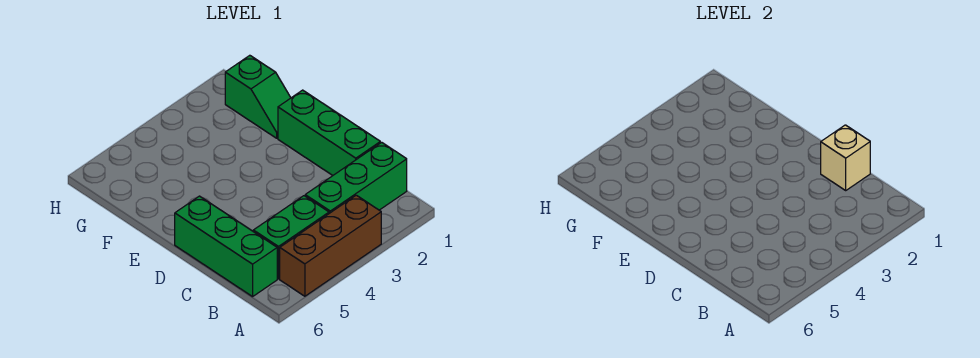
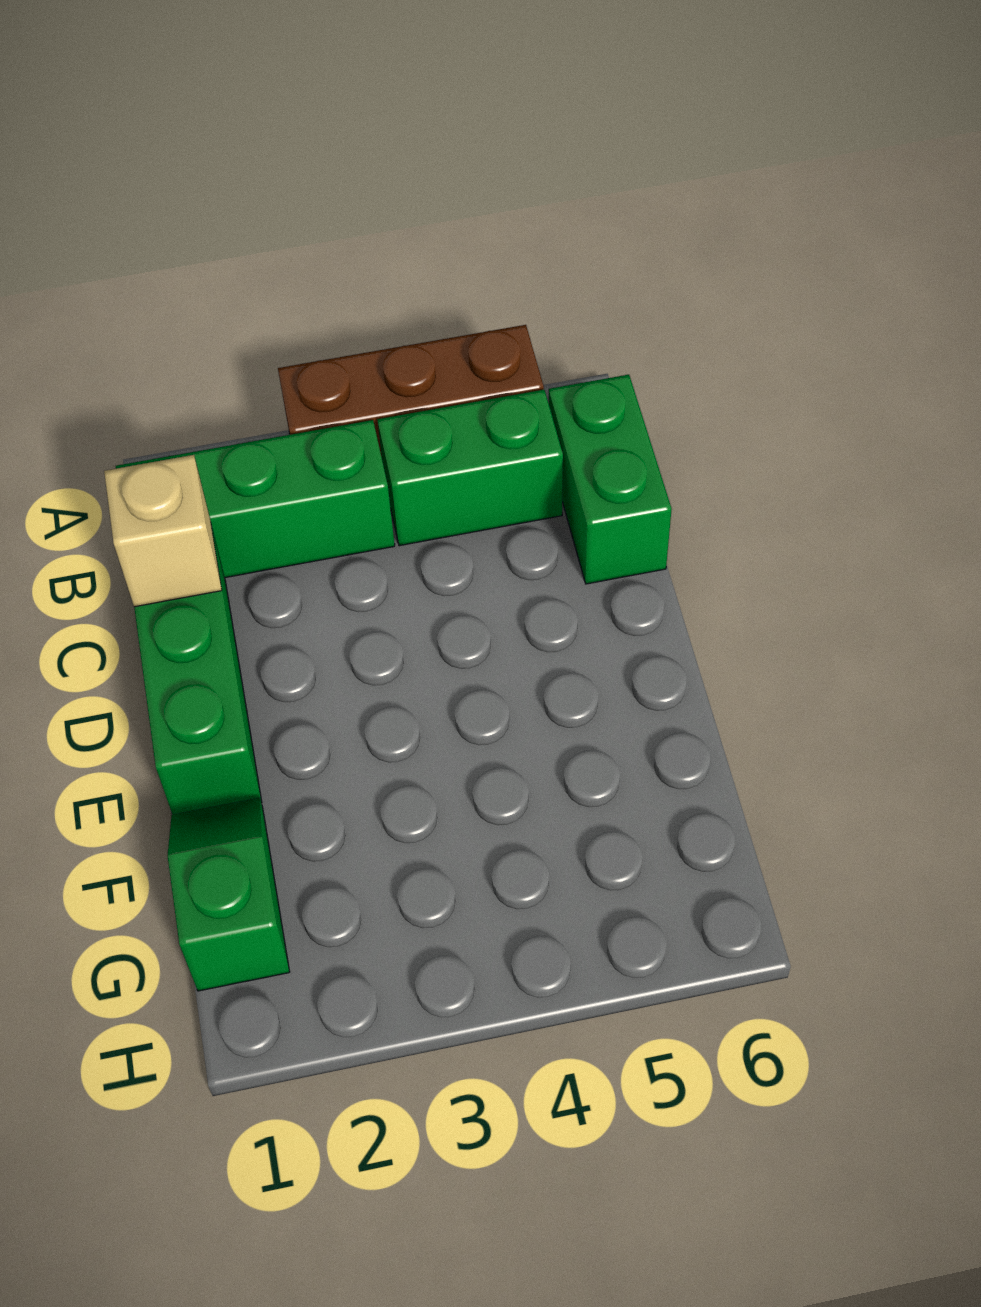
green 1x3 brick [175,196,277,297] -> green 1x2 brick [549,375,672,584]

